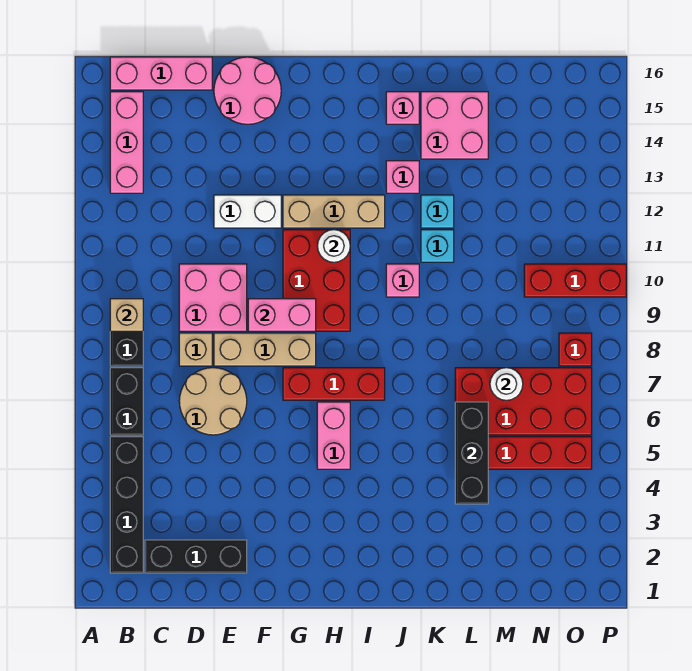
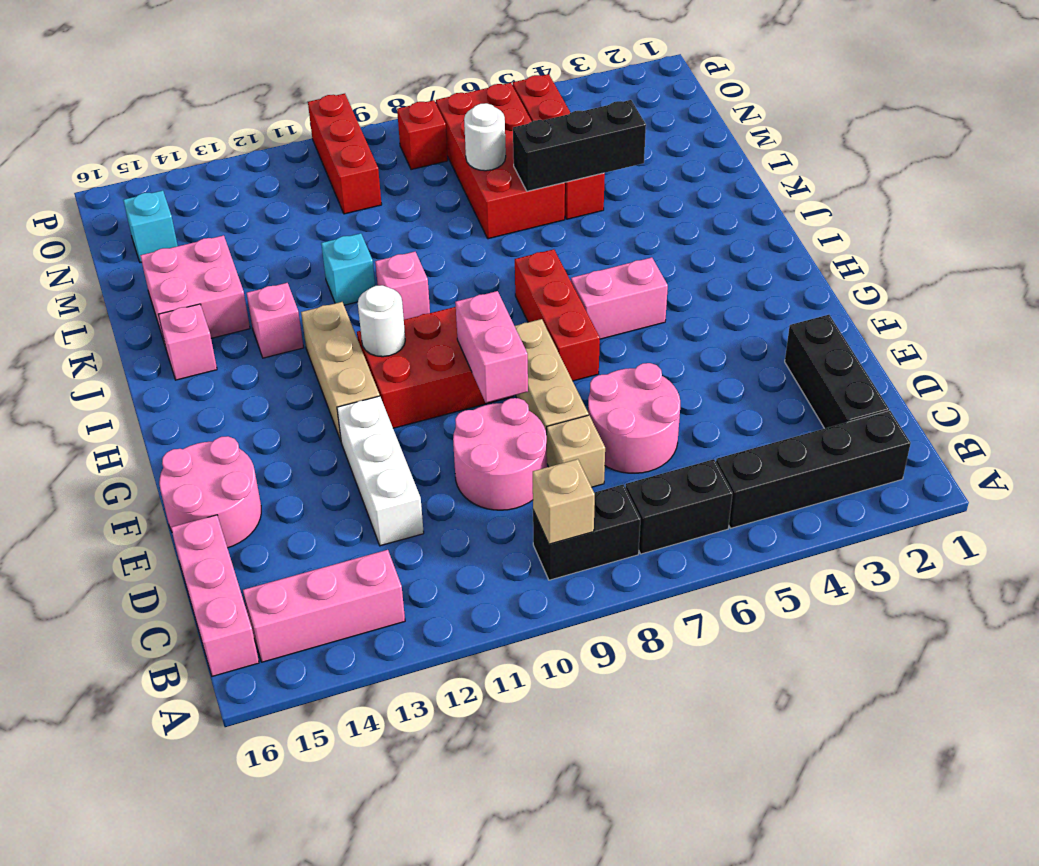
tan 2x2 round brick [179,368,247,435] -> pink 2x2 round brick [588,363,680,473]
pink 2x2 brick [179,264,247,331] -> pink 2x2 round brick [453,398,547,510]
white 1x2 brick [214,195,281,228] -> white 1x3 brick [337,396,424,546]
cyan 1x1 brick [421,195,454,228] -> cyan 1x1 brick moved to [123,190,178,263]

